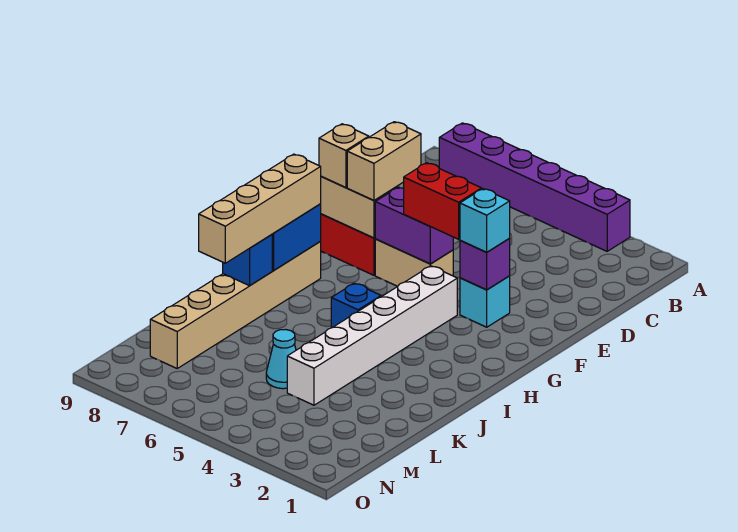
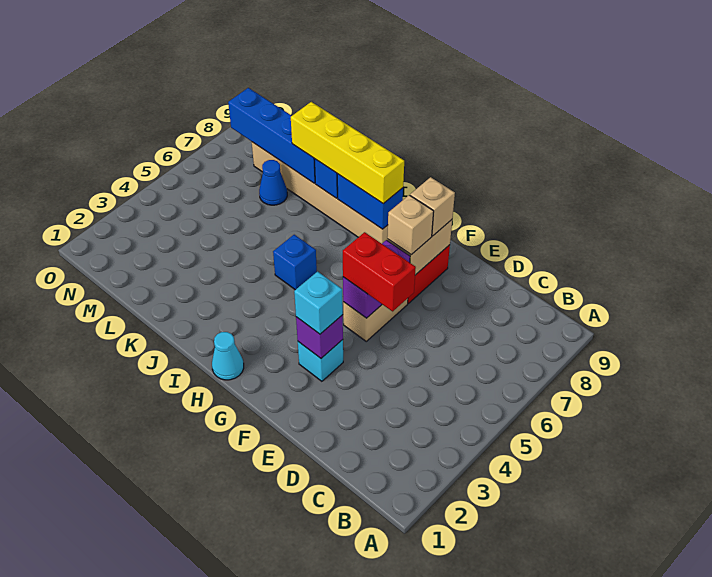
purple 1x6 brick [439,123,630,251] -> none
tan 1x2 brick [347,122,421,200] -> tan 1x1 brick [387,195,434,255]
red 1x2 brick [404,163,482,239] -> red 1x2 brick turned to [343,232,416,311]
white 1x6 brick [287,266,457,405] -> none
tan 1x4 brick [199,154,321,263] -> yellow 1x4 brick [291,102,404,204]
none -> blue 1x4 brick [228,88,315,183]
cyan 1x1 cone [266,330,296,389] -> cyan 1x1 cone moved to [212,332,244,380]
none -> blue 1x1 cone [259,160,287,205]

